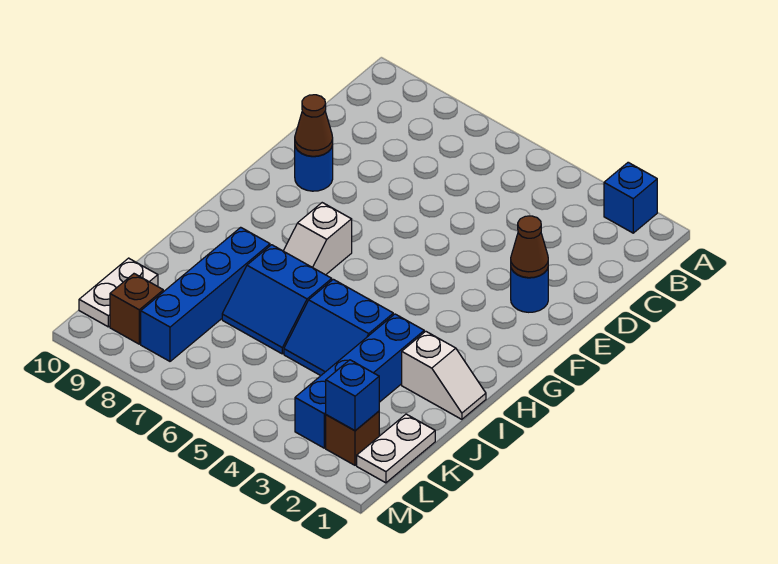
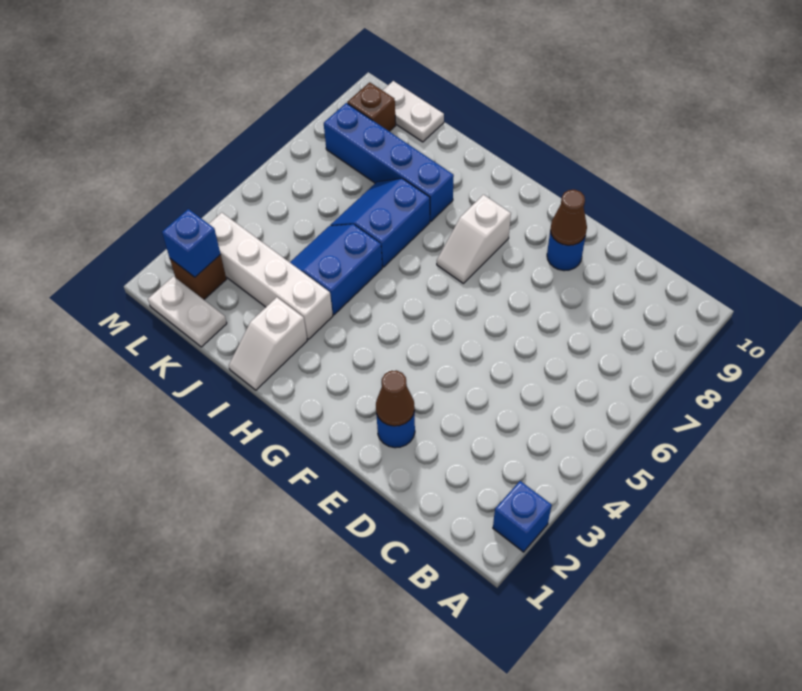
white 1x2 slope [284,203,352,275] -> white 1x2 slope turned to [437,195,511,284]
blue 1x4 brick [295,314,424,448] -> white 1x4 brick [209,213,333,339]

